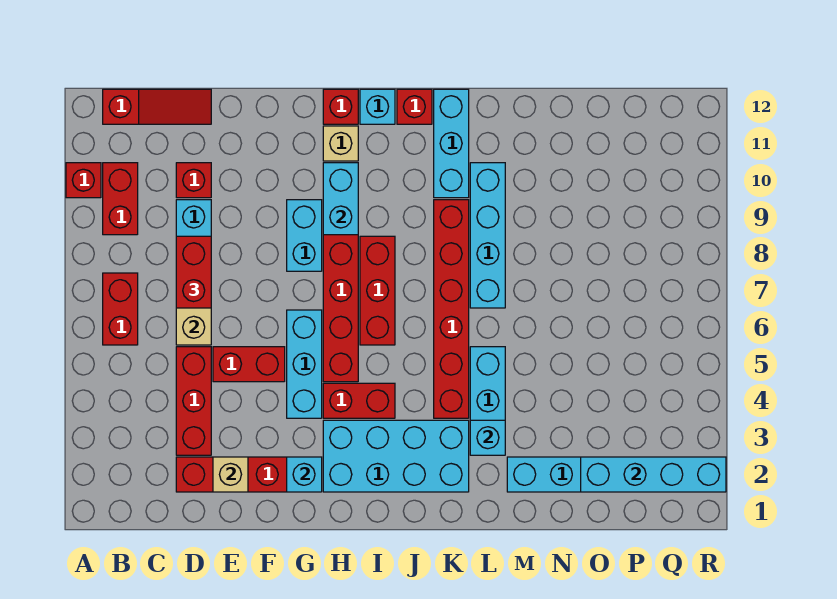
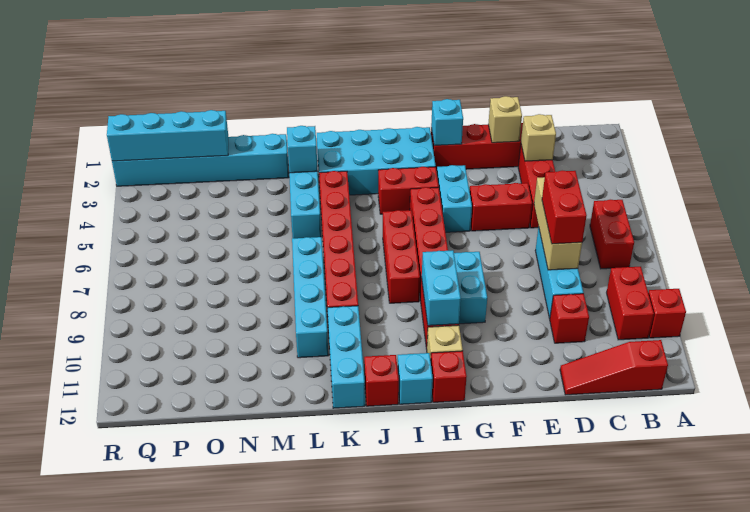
none -> tan 1x1 brick [521,114,556,161]
cyan 1x3 brick [287,310,322,418] -> cyan 1x2 brick [437,165,472,232]

